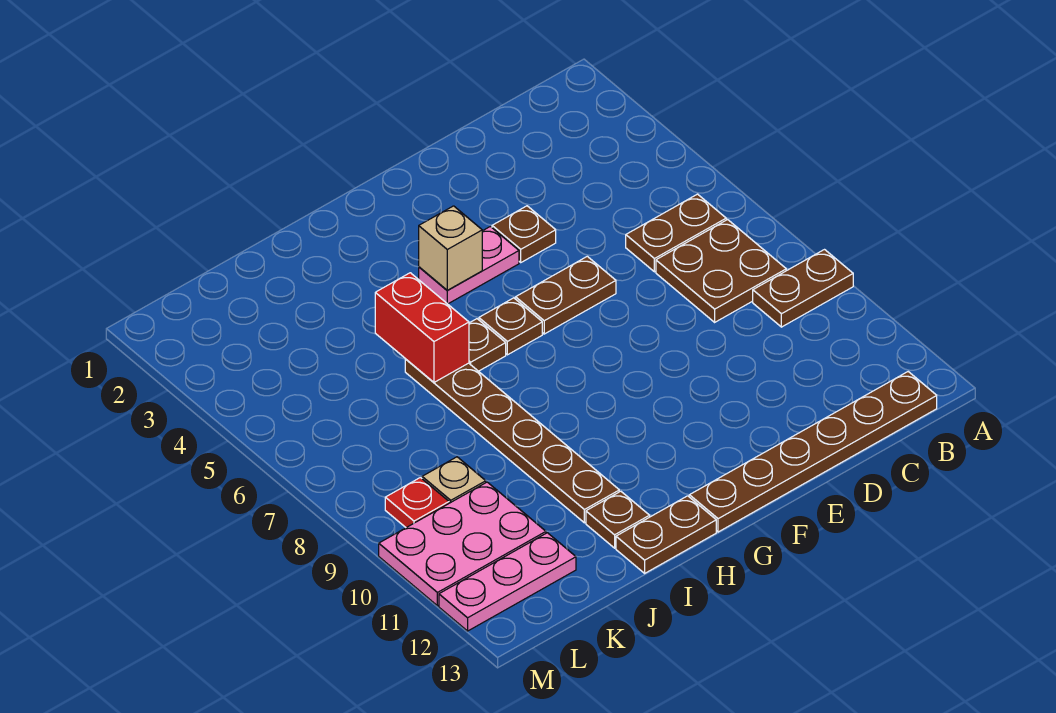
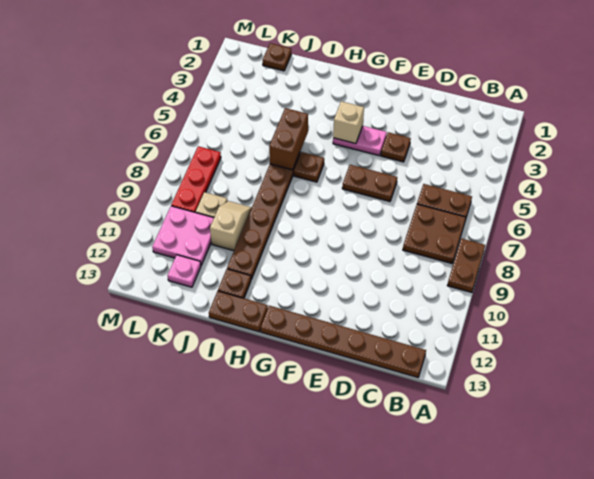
brown 1x2 plate [753,250,853,327] -> brown 1x2 plate turned to [447,238,485,293]
brown 1x1 plate [479,298,542,355] -> brown 1x1 plate moved to [263,43,291,71]
red 1x2 brick [375,273,469,382] -> brown 1x2 brick [269,108,308,170]
none -> tan 1x2 slope [210,201,252,251]
pink 2x3 plate [379,482,546,606] -> pink 2x2 plate [152,206,214,265]
pink 1x3 plate [439,533,576,631] -> pink 1x1 plate [168,255,201,287]
red 1x1 plate [385,478,449,528] -> red 1x3 plate [171,146,221,212]

